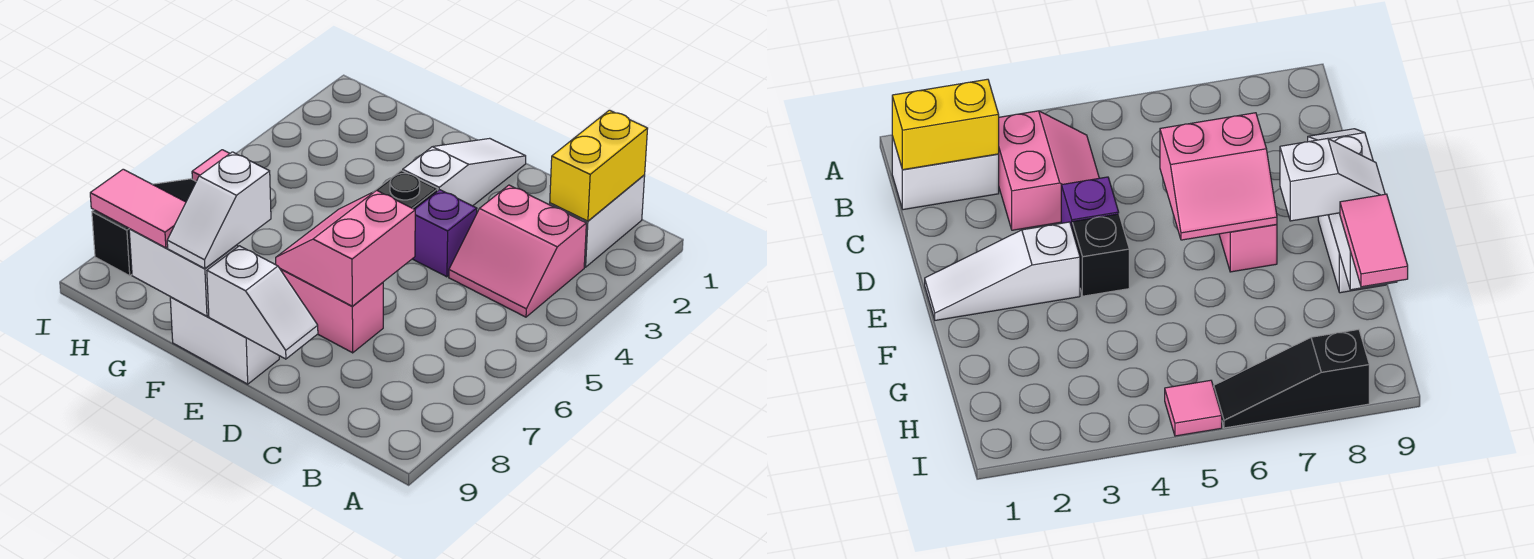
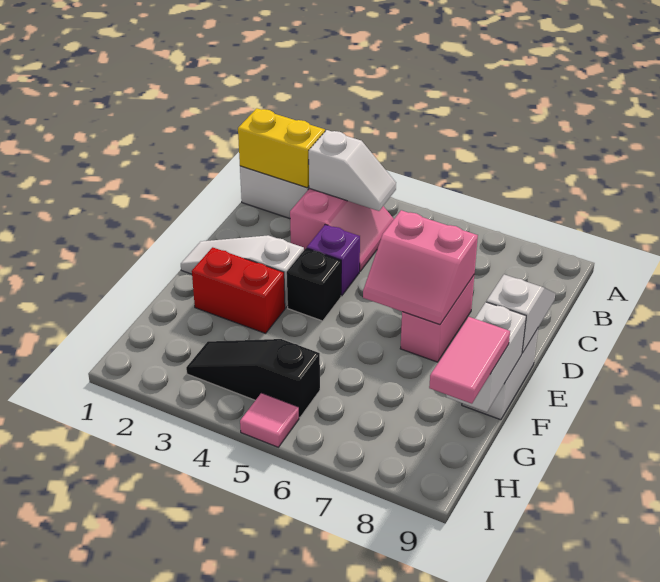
none -> red 1x2 brick [192,247,285,333]
white 1x2 slope [167,152,271,269] -> white 1x2 slope moved to [309,130,396,211]
black 1x3 slope [92,179,196,276] -> black 1x3 slope moved to [186,339,320,417]

